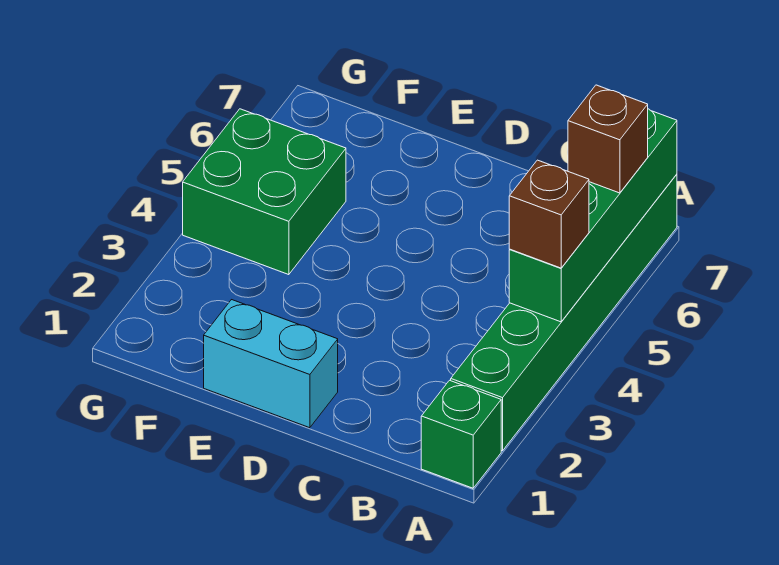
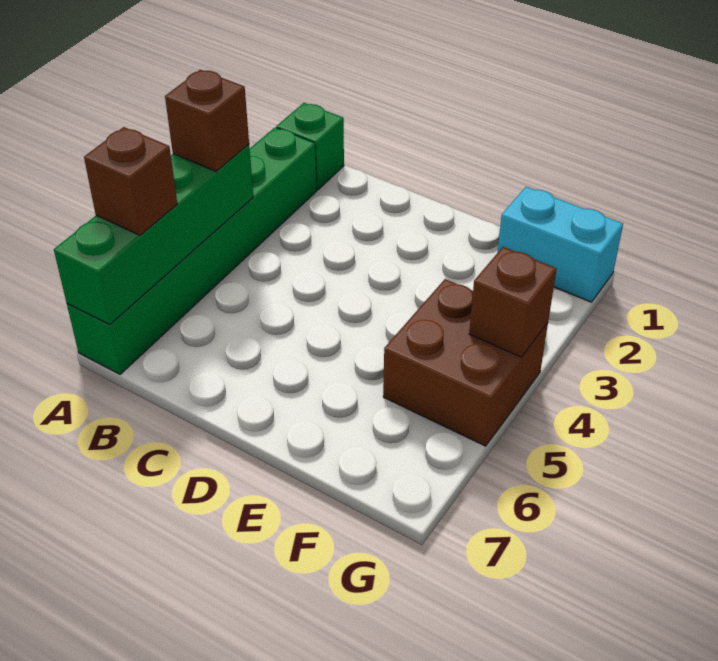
cyan 1x2 brick [204,300,338,428] -> cyan 1x2 brick moved to [497,187,623,302]
green 2x2 brick [183,109,346,275] -> brown 2x2 brick [383,279,548,446]
none -> brown 1x1 brick [469,247,557,357]

